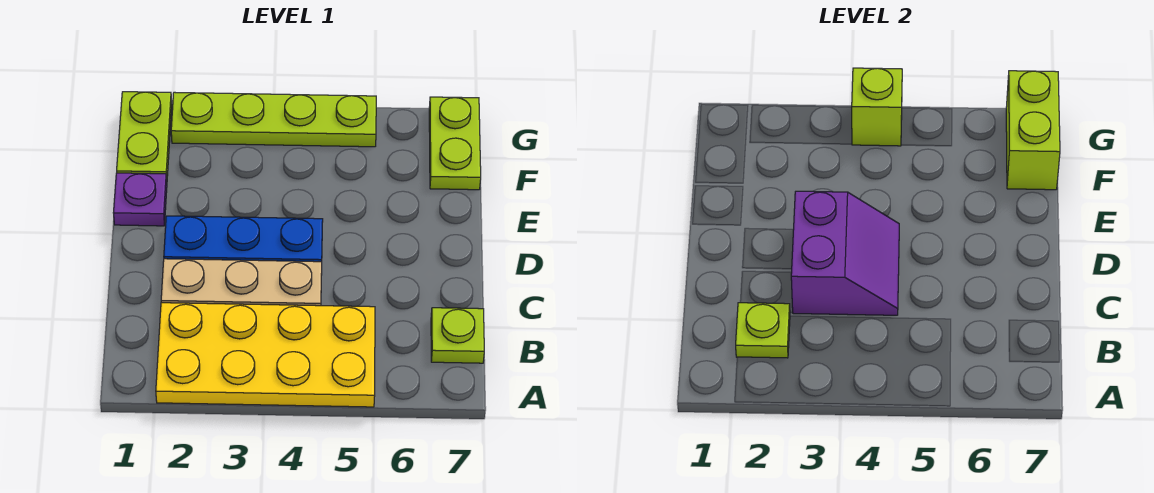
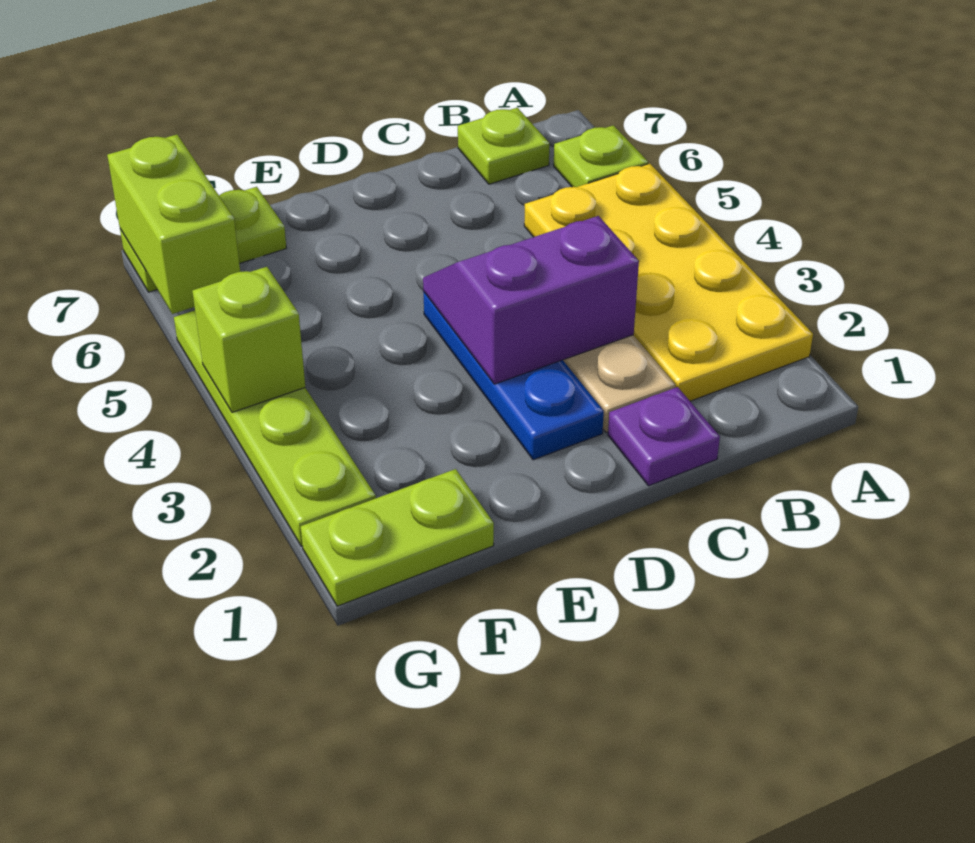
lime 1x1 plate [736,303,790,358] -> lime 1x1 plate moved to [554,125,648,187]
purple 1x1 plate [113,173,167,226] -> purple 1x1 plate moved to [608,387,720,486]
lime 1x2 brick [1006,71,1060,190] -> lime 1x2 brick turned to [107,135,240,314]

